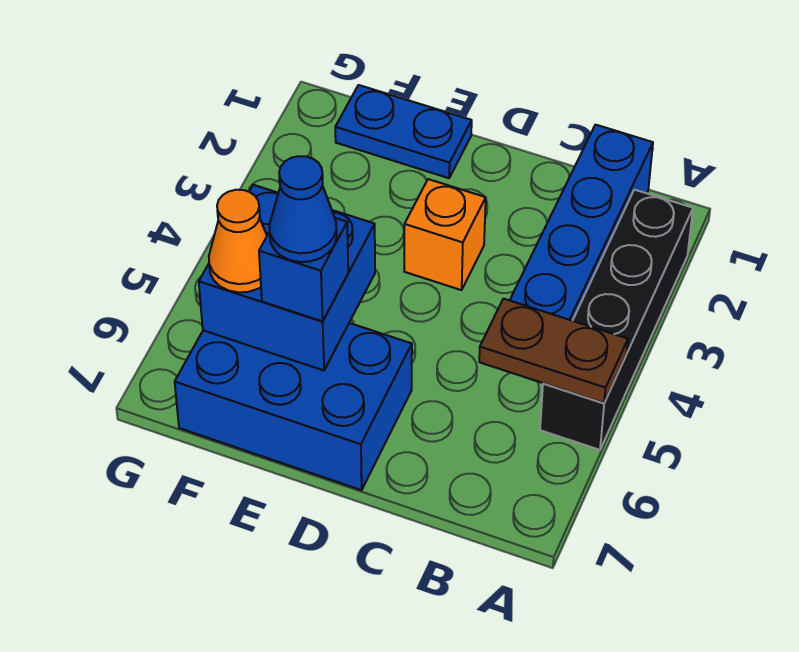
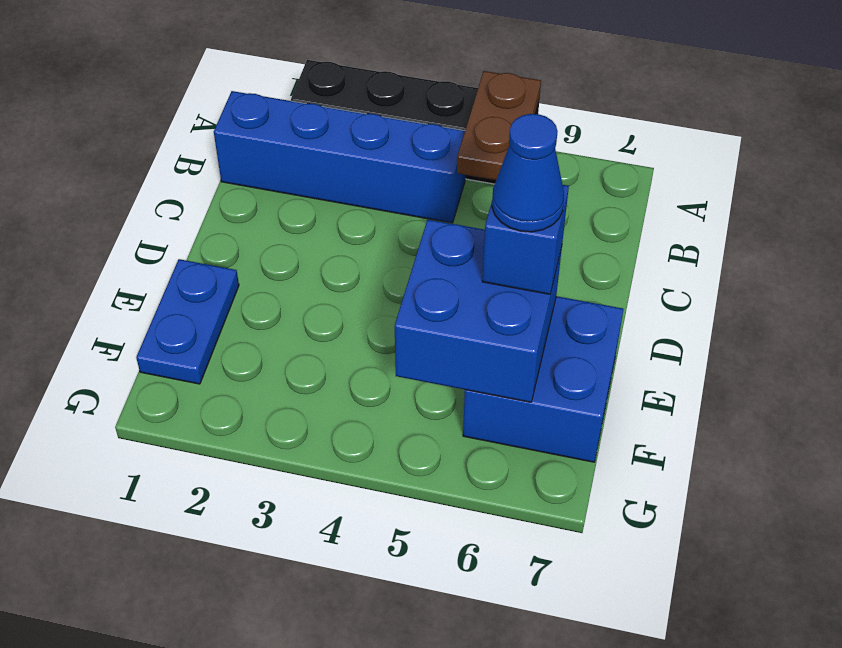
orange 1x1 brick [404,179,486,290] -> none
blue 2x3 brick [175,323,412,490] -> blue 2x2 brick [463,296,624,462]
orange 1x1 cone [209,190,267,292] -> none

